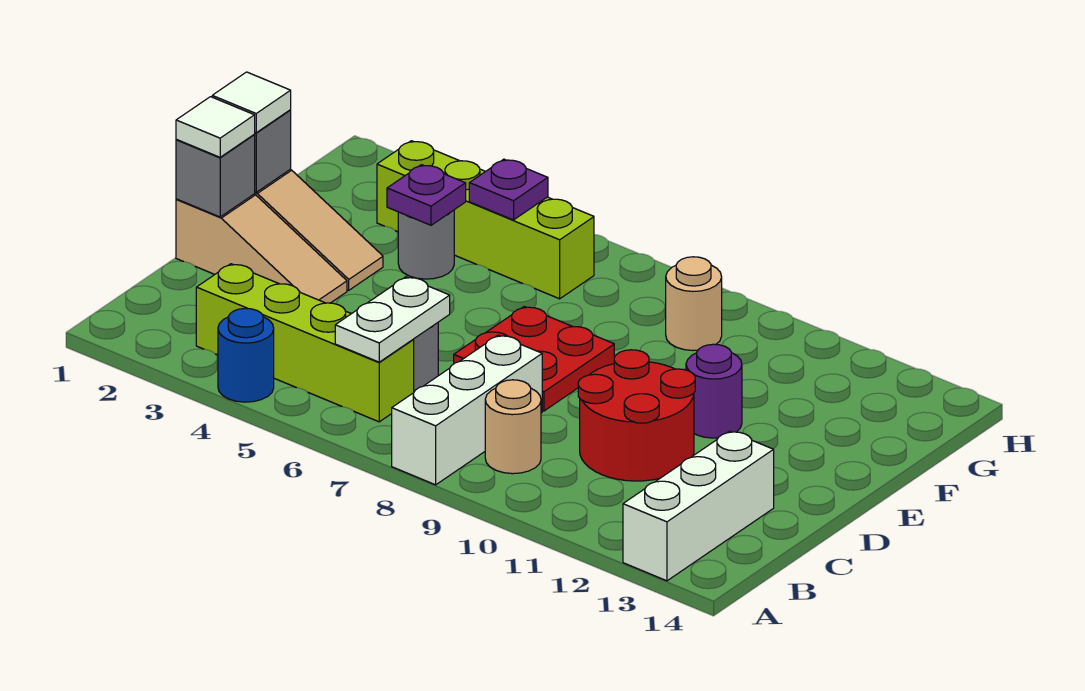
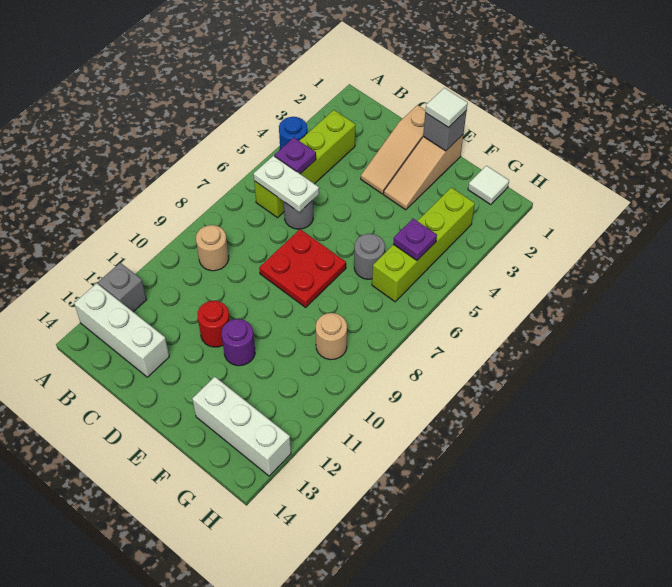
white 1x3 brick [392,335,542,485] -> white 1x3 brick moved to [192,377,291,476]
red 2x2 round brick [578,350,695,481] -> red 1x1 round brick [197,301,230,347]
grey 1x1 brick [176,135,255,217] -> grey 1x1 brick moved to [98,263,147,312]
white 1x1 tile [176,97,255,157] -> white 1x1 tile moved to [468,166,509,205]
grey 1x1 round brick [398,210,454,279] -> grey 1x1 round brick moved to [354,234,385,279]
purple 1x1 plate [387,165,466,225] -> purple 1x1 plate moved to [275,138,316,174]

